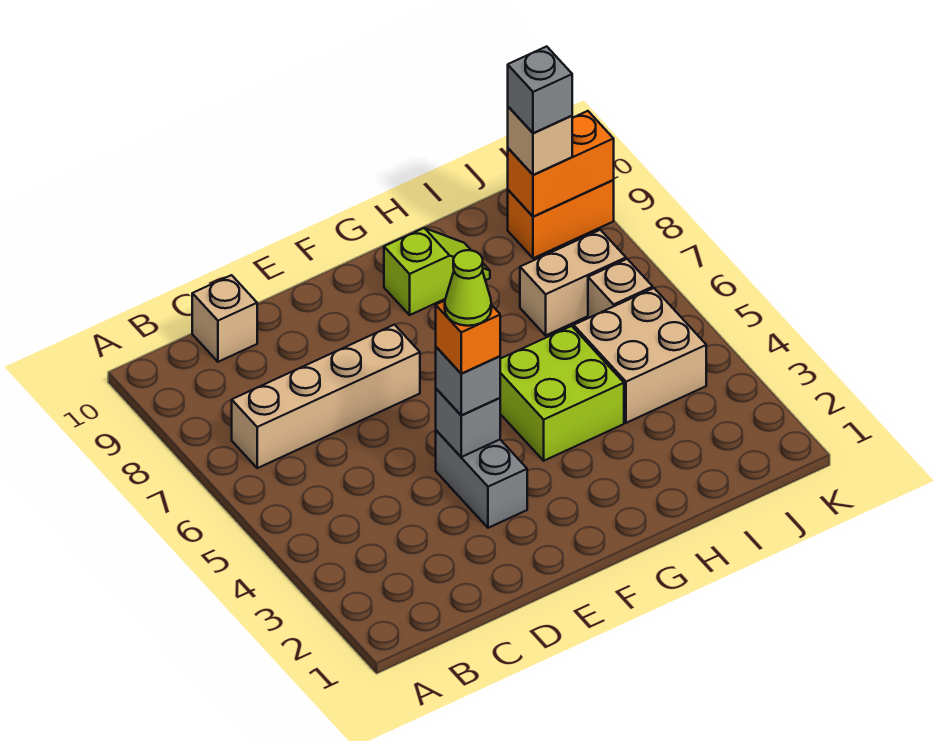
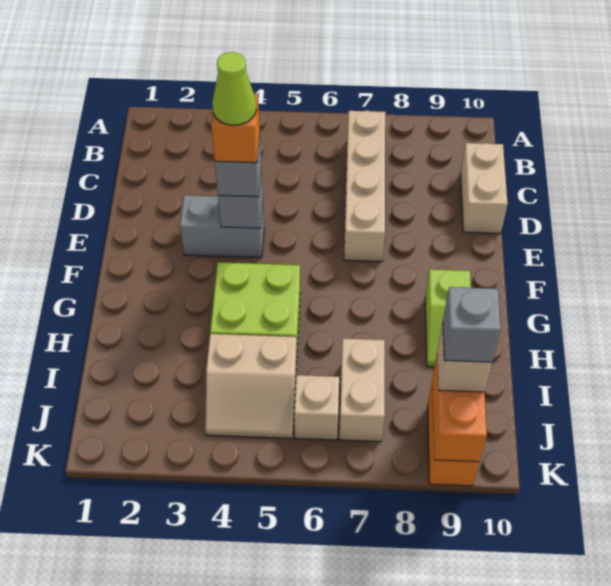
tan 1x1 brick [192,275,257,362] -> tan 1x2 brick [460,143,508,234]
tan 2x2 brick [574,288,706,423] -> tan 2x2 slope [205,334,297,438]

